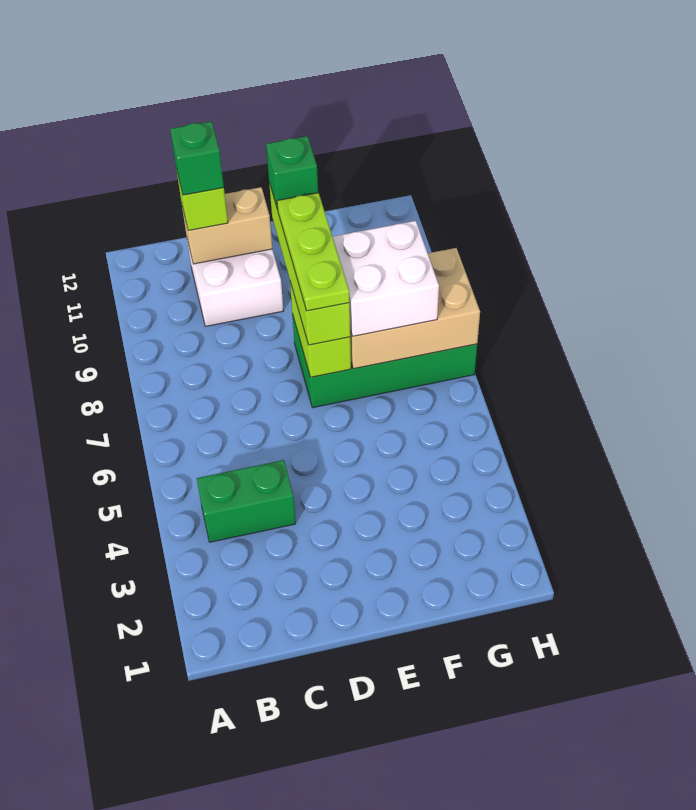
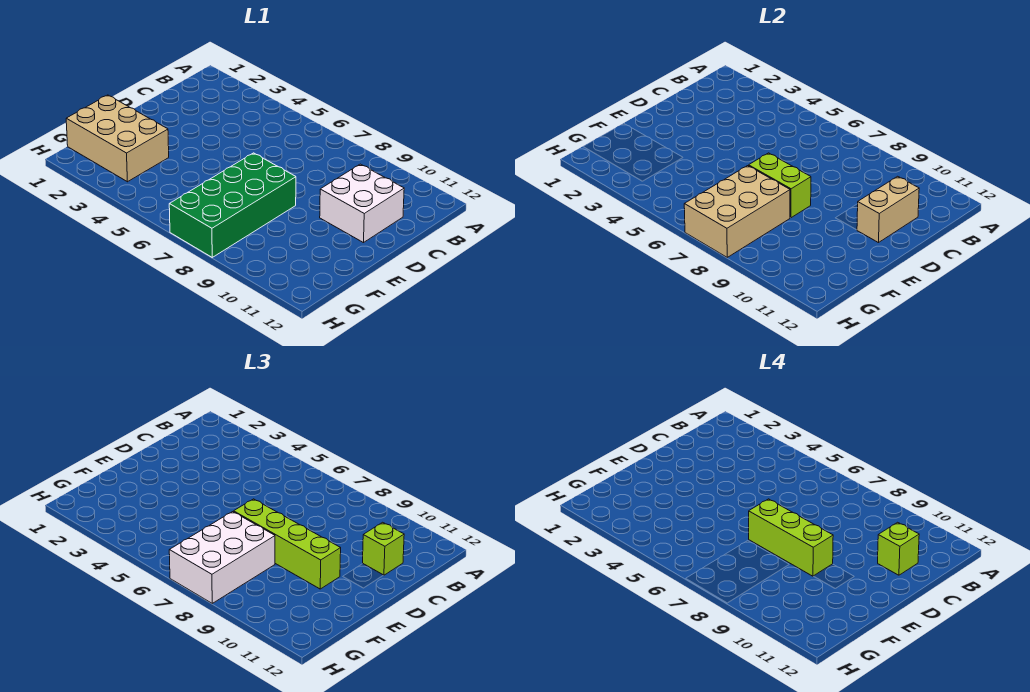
green 1x2 brick [197,460,296,542] -> none
green 1x1 brick [170,121,224,195] -> lime 1x1 brick [878,522,919,575]
lime 1x3 plate [277,193,350,311] -> lime 1x3 brick [749,499,833,576]
green 1x1 brick [266,136,318,210] -> none
none -> tan 2x3 brick [66,95,169,182]
white 2x2 brick [332,221,439,336] -> white 2x3 brick [169,512,275,603]

